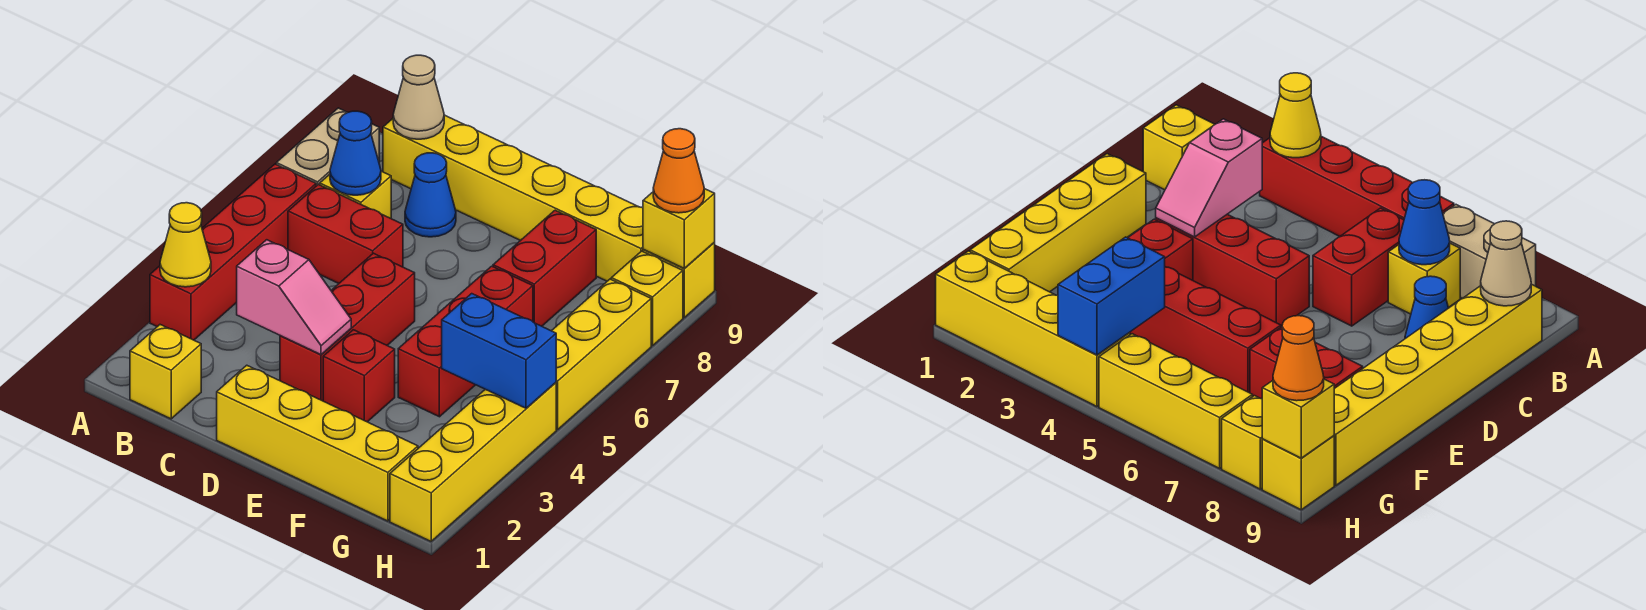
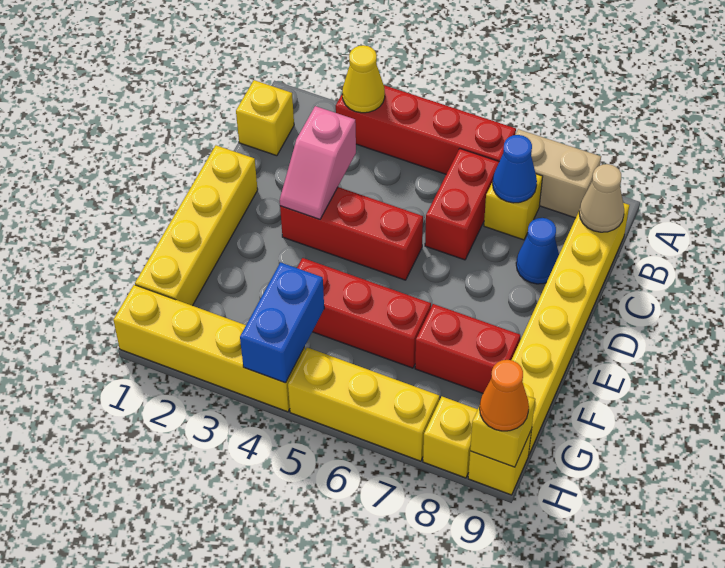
red 1x1 brick [323,330,395,422] -> none

